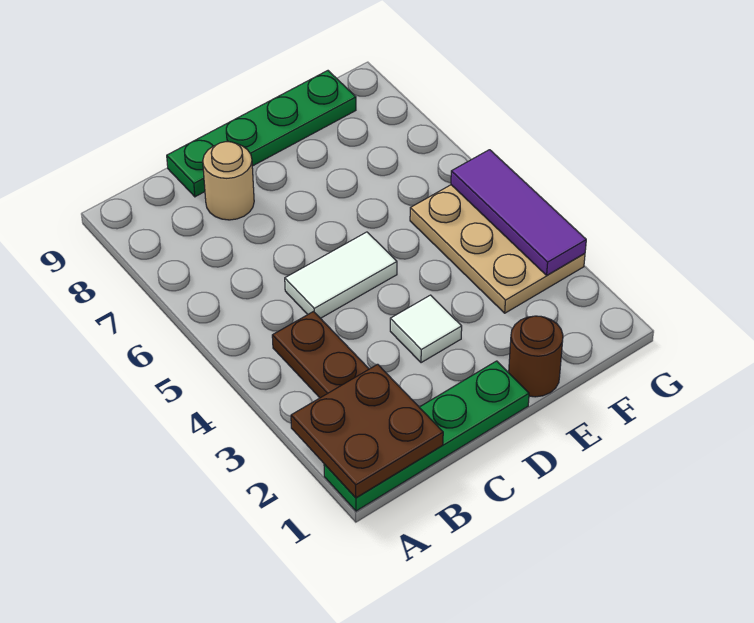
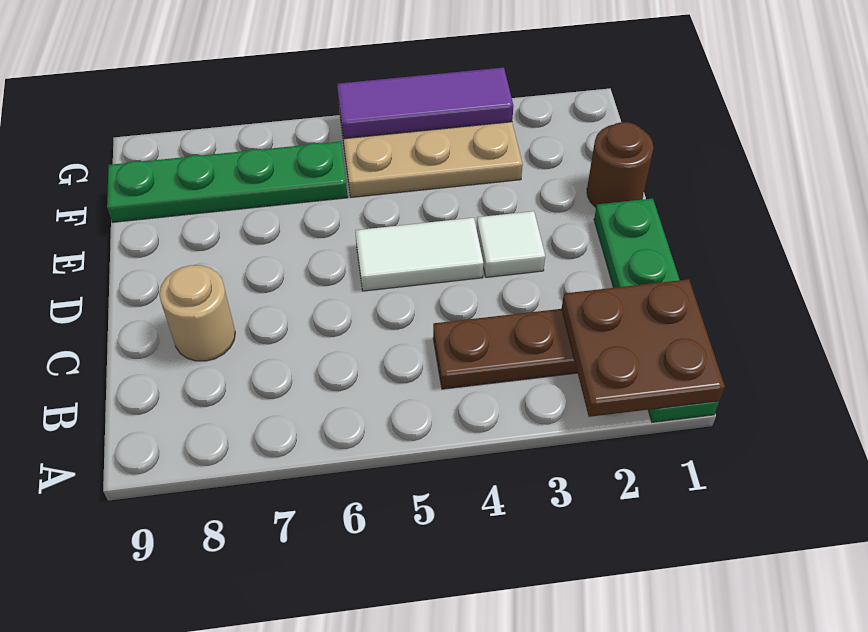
white 1x2 tile [285,232,397,318] -> white 1x2 tile turned to [355,218,483,291]
green 1x4 plate [167,71,356,197] -> green 1x4 plate turned to [107,141,348,222]

